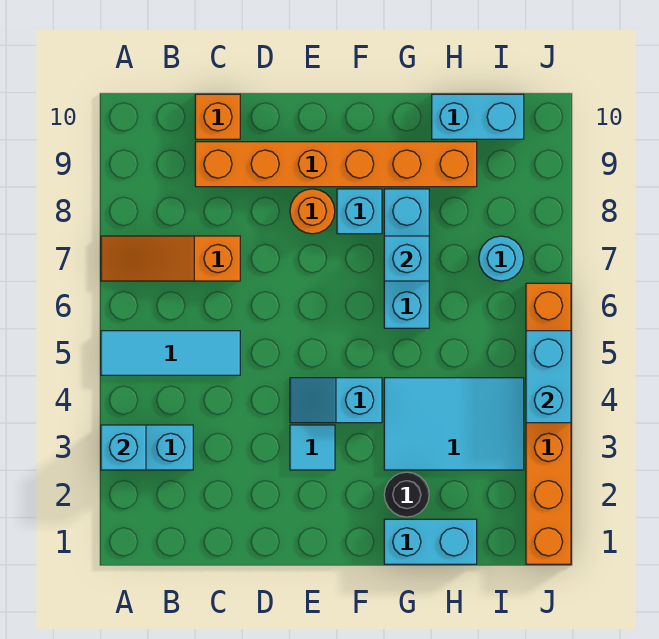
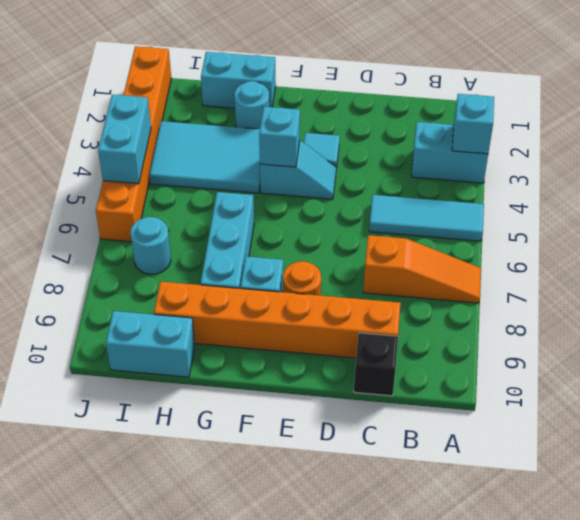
orange 1x1 brick [195,94,240,139] -> black 1x1 brick [354,333,398,396]
black 1x1 round brick [384,472,429,517] -> cyan 1x1 round brick [234,81,269,129]
cyan 1x1 brick [384,236,429,281] -> cyan 1x1 brick moved to [259,107,300,167]

